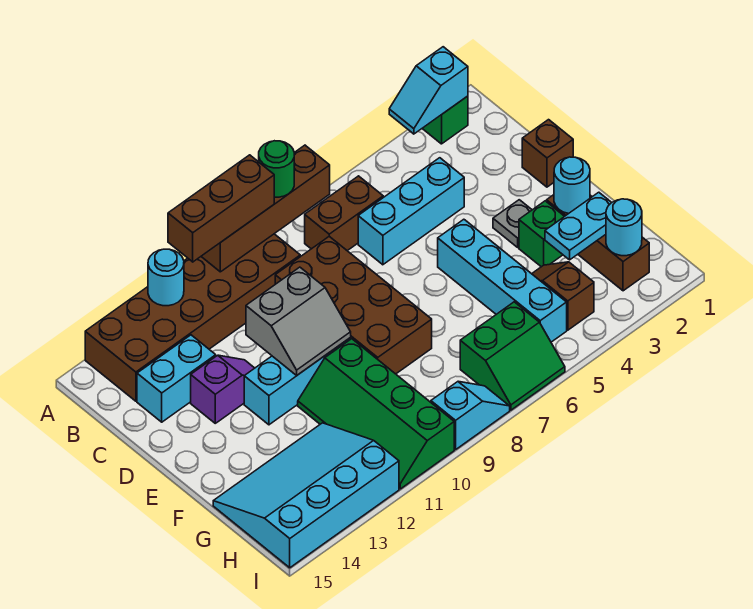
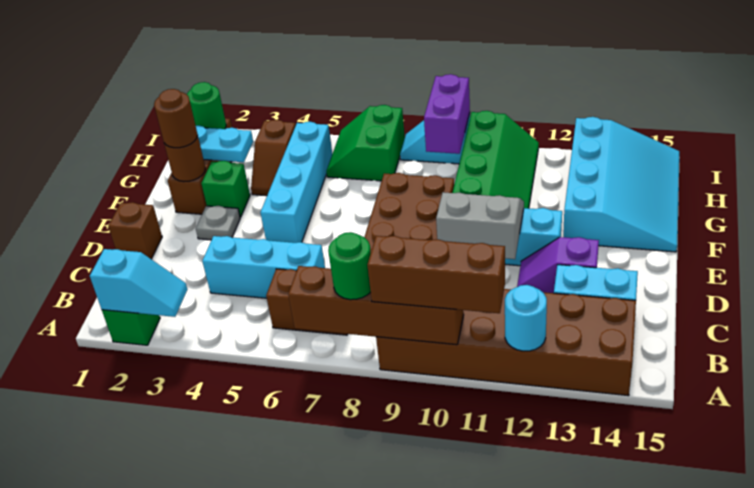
cyan 1x1 round brick [554,157,590,214] -> brown 1x1 round brick [164,136,206,182]
none -> brown 1x1 round brick [154,89,198,148]
cyan 3x4 slope [213,423,399,568] -> cyan 3x4 slope turned to [563,117,679,252]
cyan 1x1 round brick [606,199,642,256] -> green 1x1 round brick [187,82,226,129]
green 2x2 slope [460,302,565,410] -> green 2x2 slope turned to [326,105,405,181]
none -> purple 1x2 brick [424,74,470,154]

